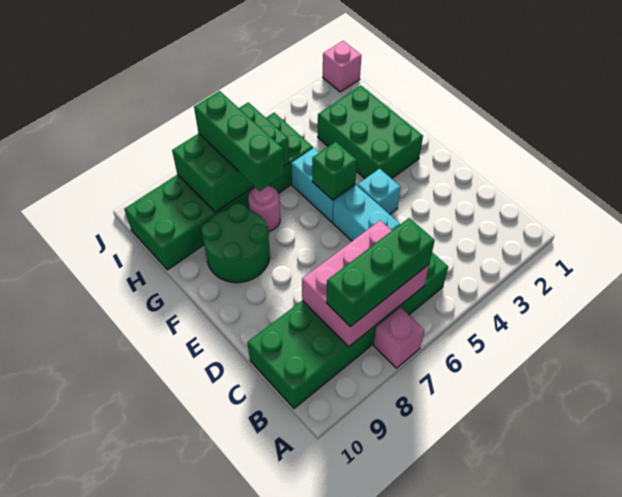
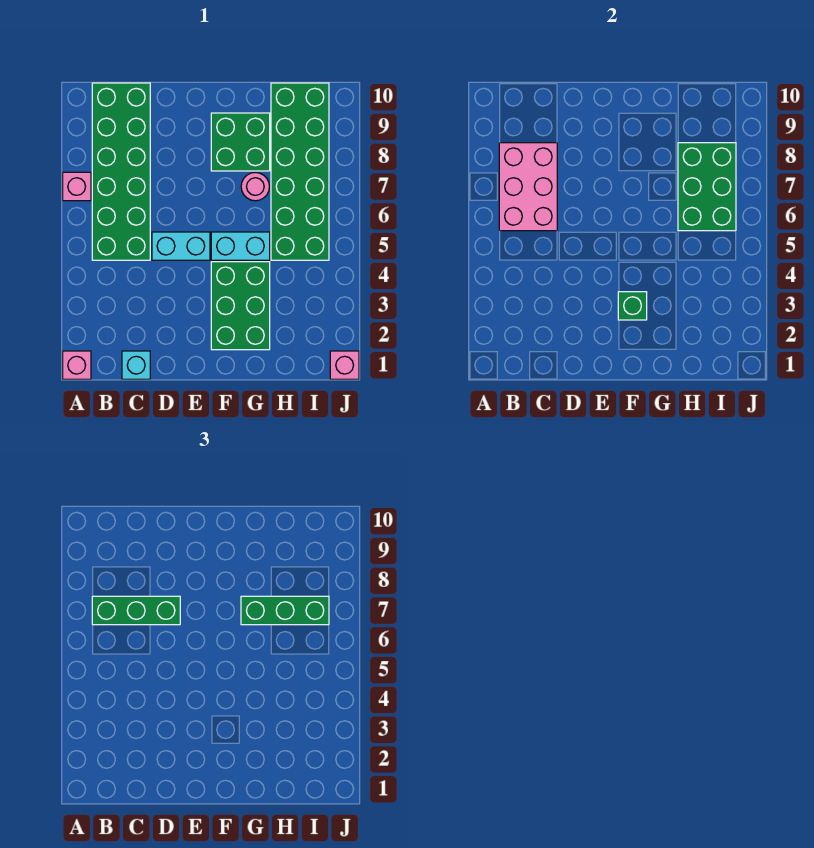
none -> pink 1x1 brick [63,351,91,379]
green 1x3 brick [326,218,435,327] -> green 1x3 brick turned to [92,596,180,625]
cyan 1x1 brick [357,169,401,214] -> cyan 1x1 brick moved to [122,351,150,379]
green 2x3 brick [318,86,423,179] -> green 2x3 brick turned to [211,262,270,350]
green 1x1 brick [312,142,357,200] -> green 1x1 brick moved to [618,292,647,320]
green 2x2 round brick [201,203,270,283] -> green 2x2 brick [211,113,270,171]

